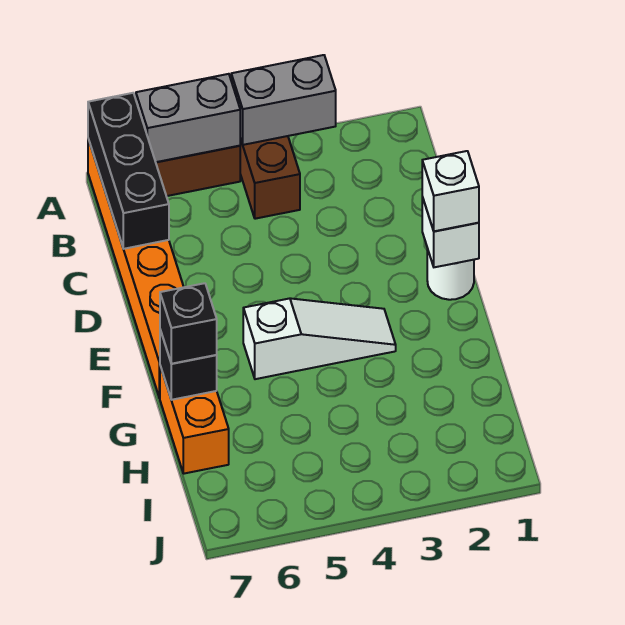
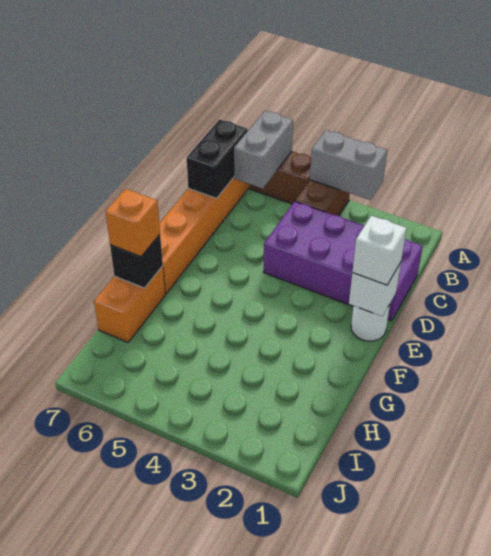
grey 1x2 brick [136,74,240,162] -> grey 1x2 brick turned to [234,111,293,189]
black 1x3 brick [88,93,169,249] -> black 1x2 brick [187,120,248,198]
none -> purple 2x4 brick [264,201,423,321]
white 1x3 slope [243,298,396,379] -> none
black 1x1 brick [160,283,217,364] -> orange 1x1 brick [105,189,160,257]

